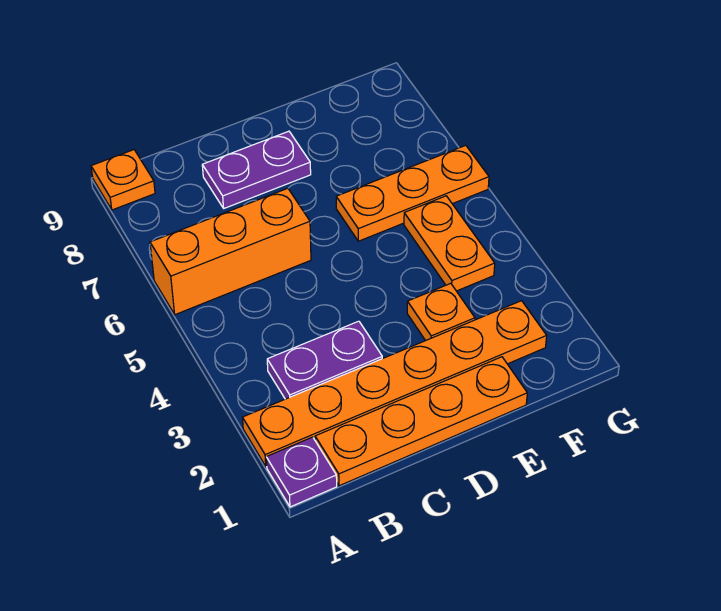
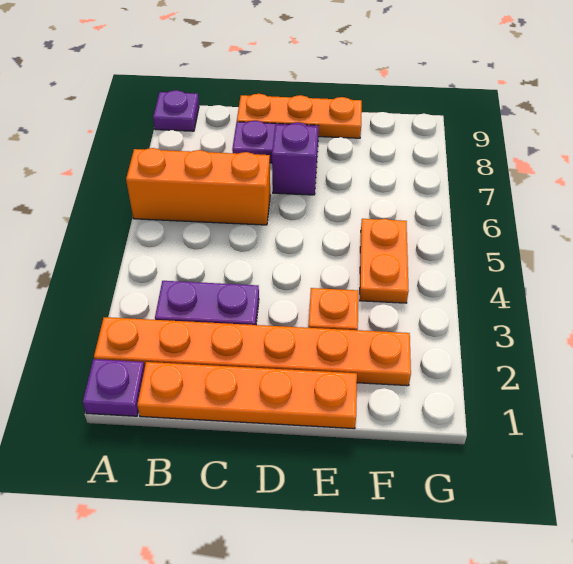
orange 1x1 plate [91,150,155,210] -> purple 1x1 plate [153,90,199,131]
none -> purple 1x1 brick [272,124,318,195]
orange 1x3 plate [336,145,489,241] -> orange 1x3 plate moved to [237,94,362,138]

